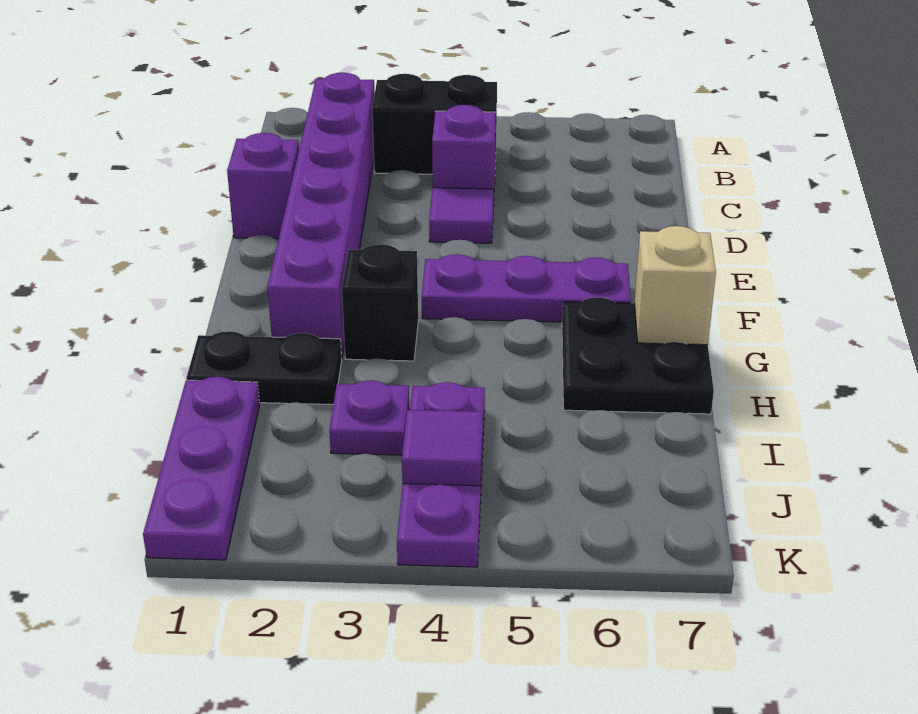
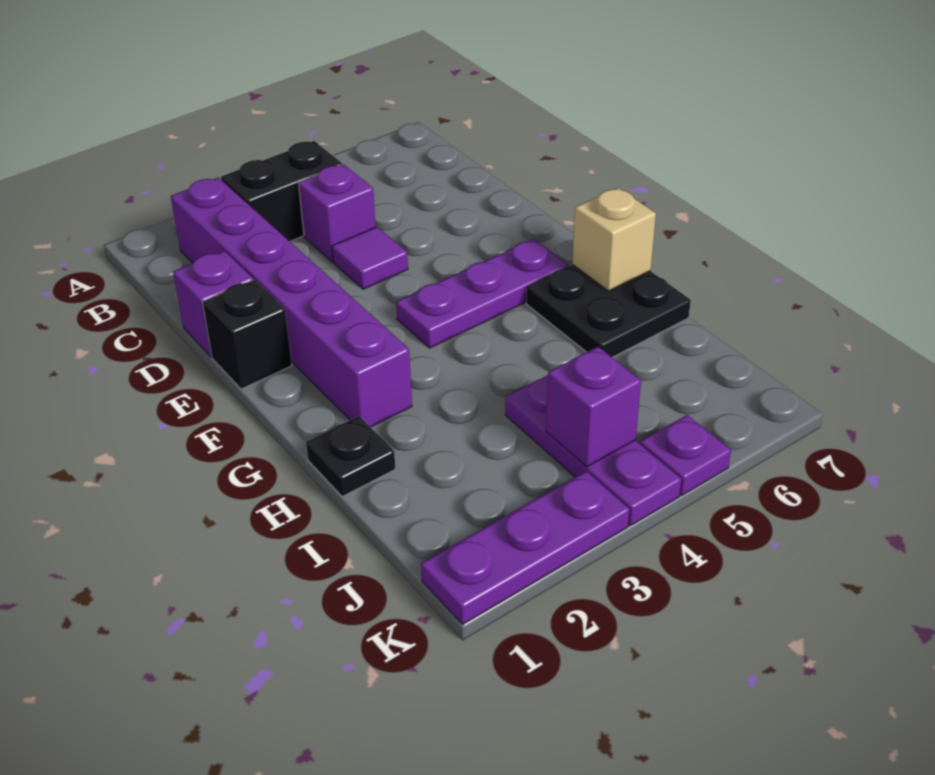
black 1x1 brick [342,244,418,361] -> black 1x1 brick moved to [203,280,292,389]
black 1x2 plate [186,331,342,404] -> black 1x1 plate [306,416,395,497]
purple 1x3 plate [143,377,260,560] -> purple 1x3 plate turned to [421,471,629,624]
purple 1x1 plate [329,380,409,455] -> purple 1x1 plate moved to [640,415,731,495]
purple 1x1 tile [402,410,483,486] -> purple 1x1 brick [546,347,641,467]

